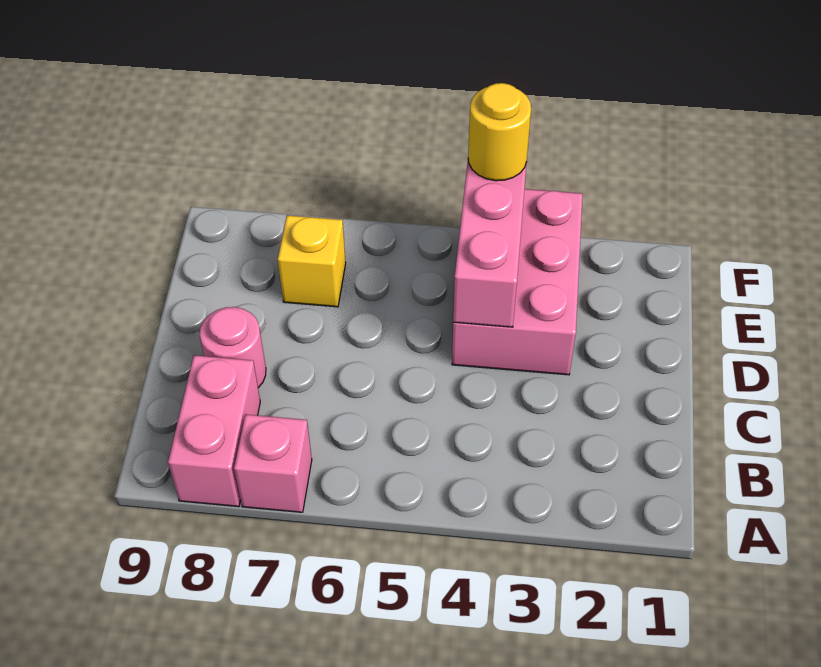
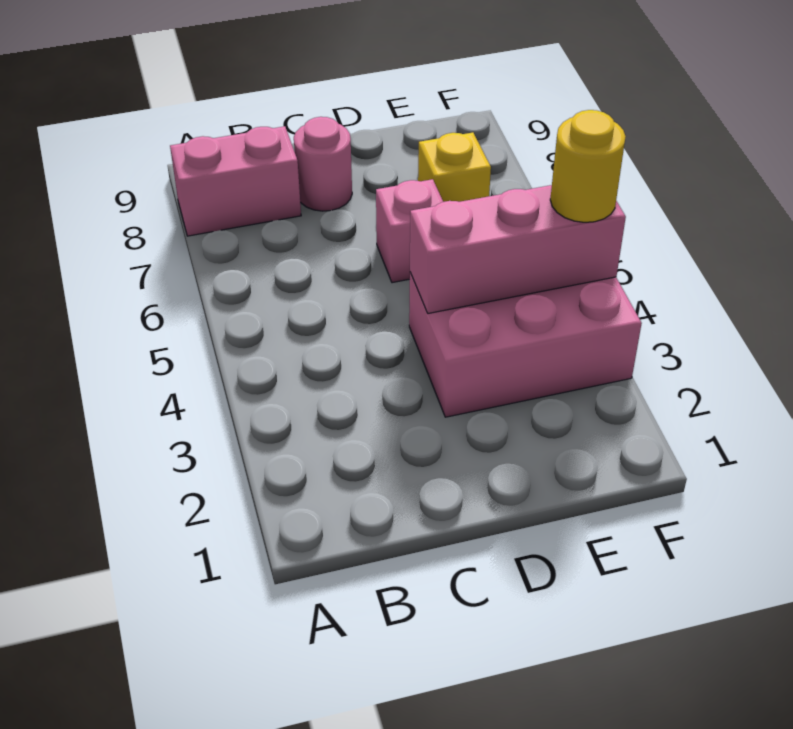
pink 1x1 brick [234,414,312,512] -> pink 1x1 brick moved to [376,179,443,283]

